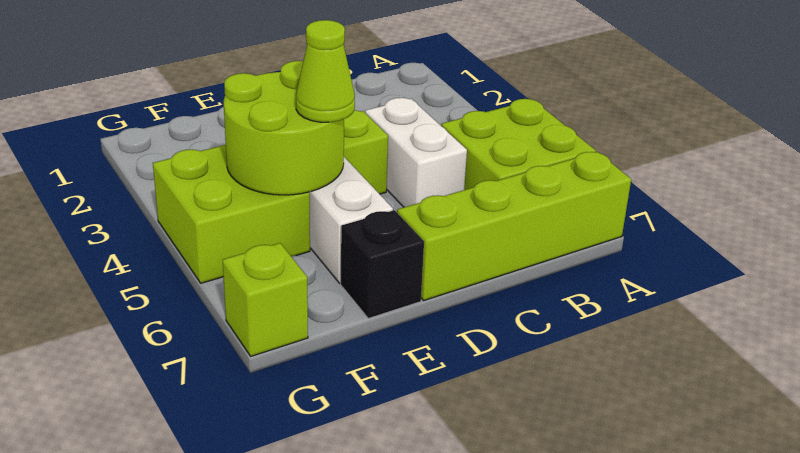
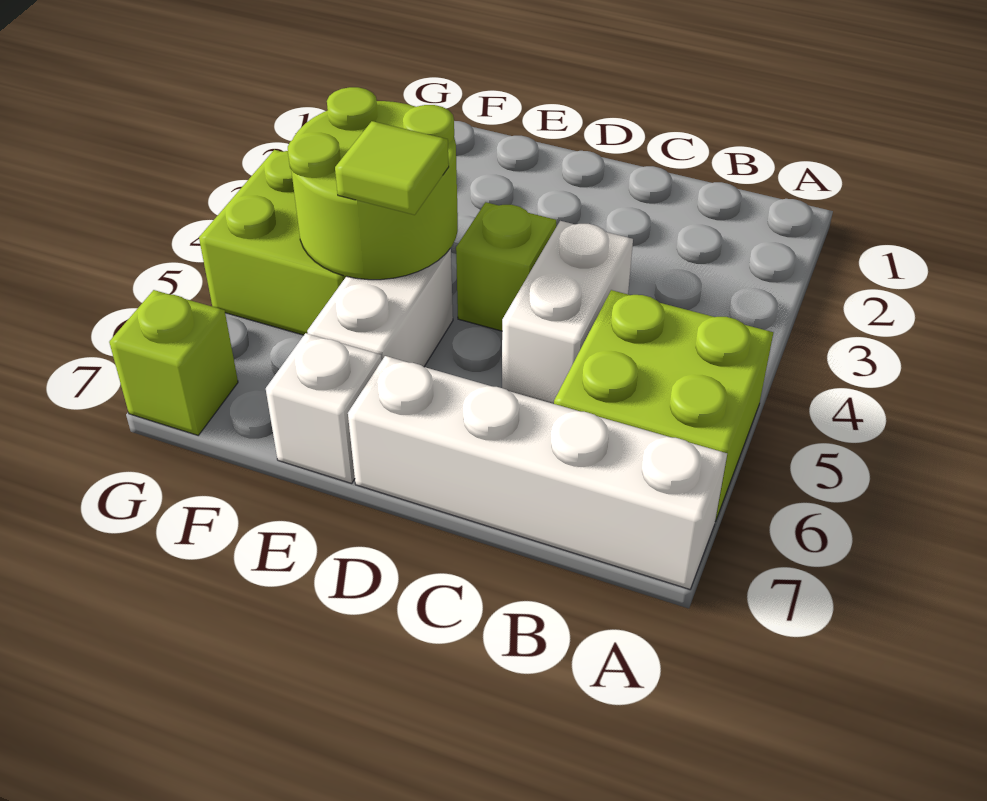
lime 1x4 brick [397,152,631,300] -> white 1x4 brick [348,356,727,589]
lime 1x1 cone [296,20,355,122] -> lime 1x1 tile [335,121,449,215]
black 1x1 brick [341,210,424,318] -> white 1x1 brick [266,333,382,483]

